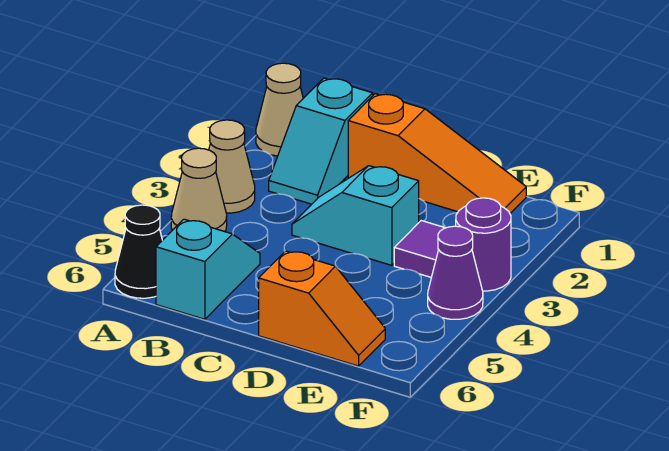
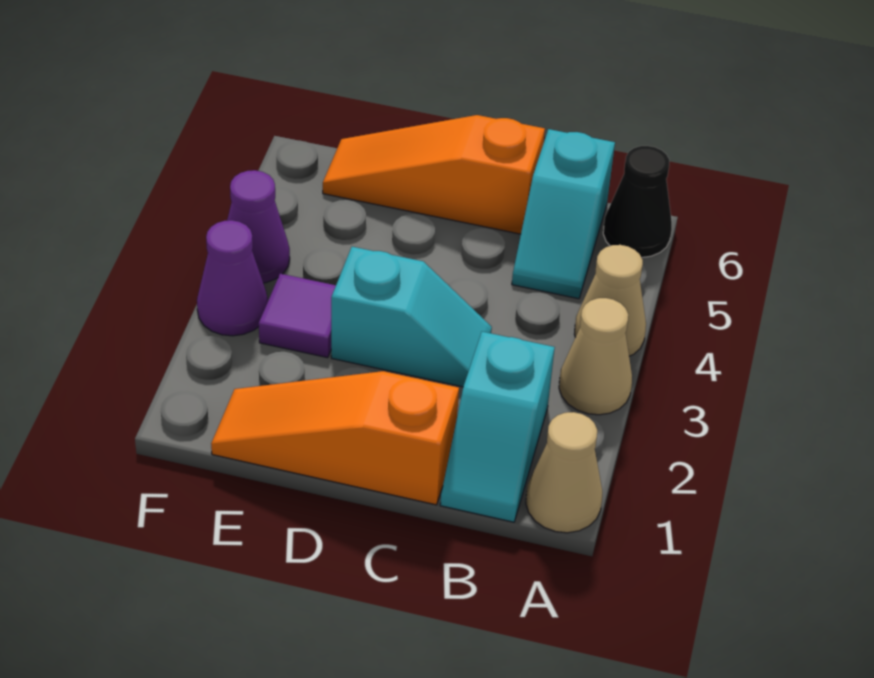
cyan 1x2 slope [269,78,373,204] -> cyan 1x2 slope turned to [440,332,555,522]
orange 1x2 slope [259,251,385,366] -> orange 1x3 slope [323,115,545,234]
purple 1x1 round brick [456,198,511,291] -> purple 1x1 cone [197,220,268,336]

